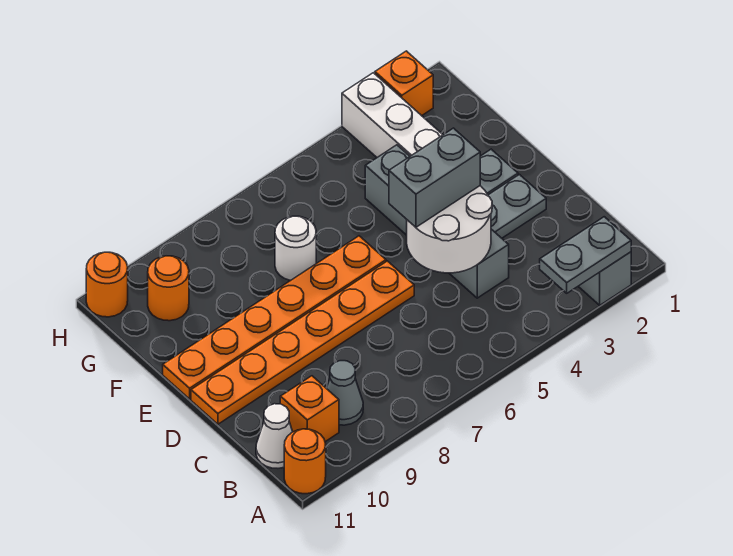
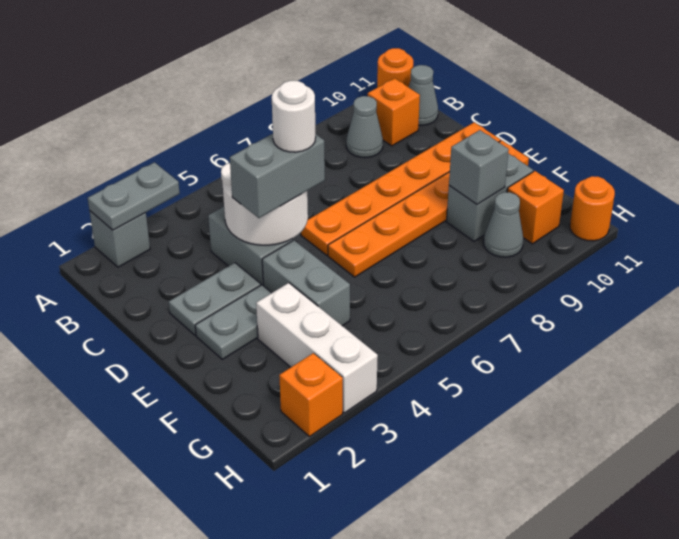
white 1x1 cone [256,404,293,468] -> grey 1x1 cone [409,65,438,125]
white 1x1 round brick [275,216,316,280] -> white 1x1 round brick moved to [272,81,316,152]
none -> grey 1x2 brick [446,153,533,241]
none -> grey 1x1 brick [449,130,509,204]
none -> grey 1x1 cone [484,192,523,257]
orange 1x1 round brick [148,256,189,321] -> orange 1x1 brick [507,171,564,244]

